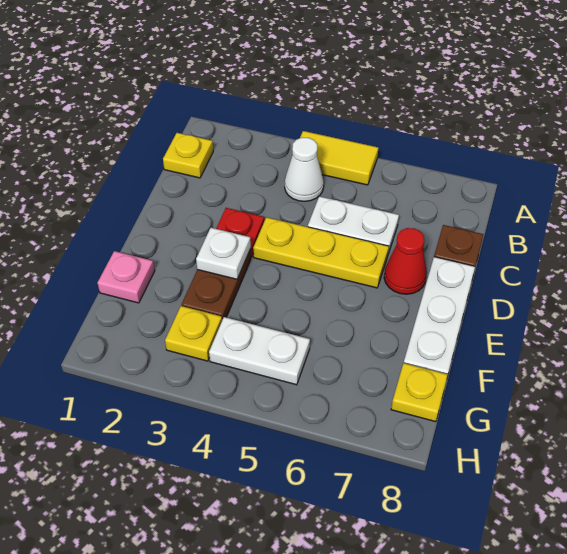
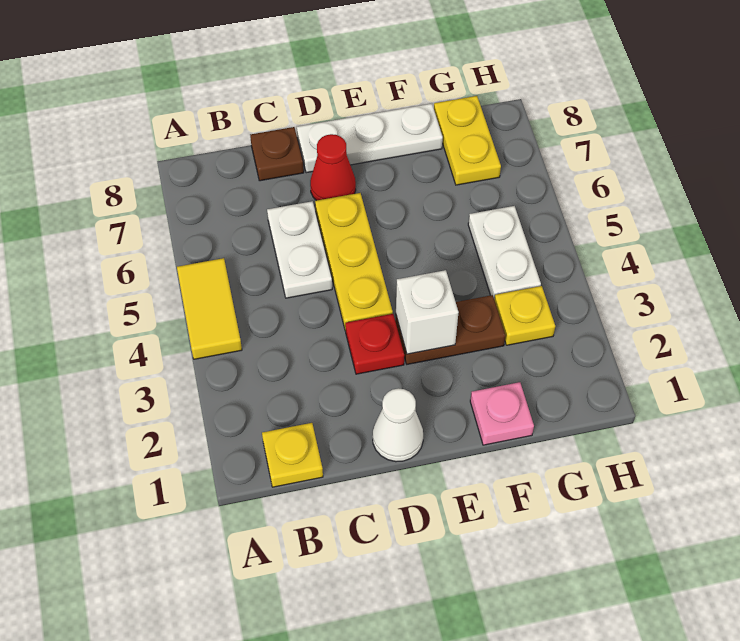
white 1x1 cone [285,137,324,201] -> white 1x1 cone moved to [373,388,423,462]
white 1x1 plate [196,228,251,279] -> white 1x1 brick [396,270,459,354]
yellow 1x1 plate [391,363,448,422] -> yellow 1x2 plate [434,96,501,185]

